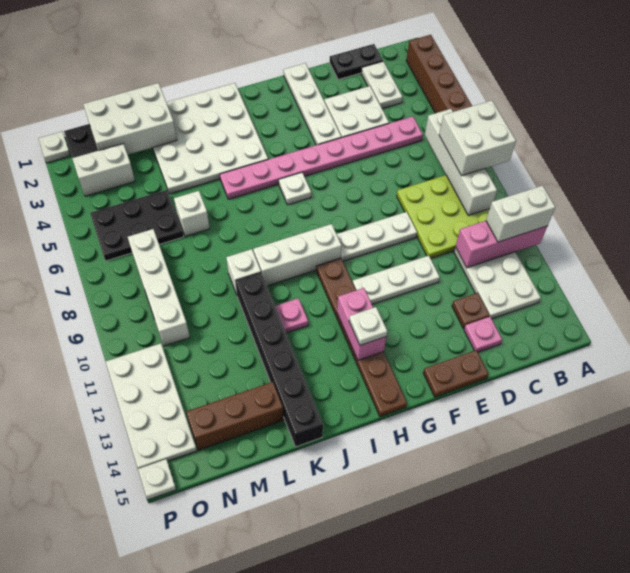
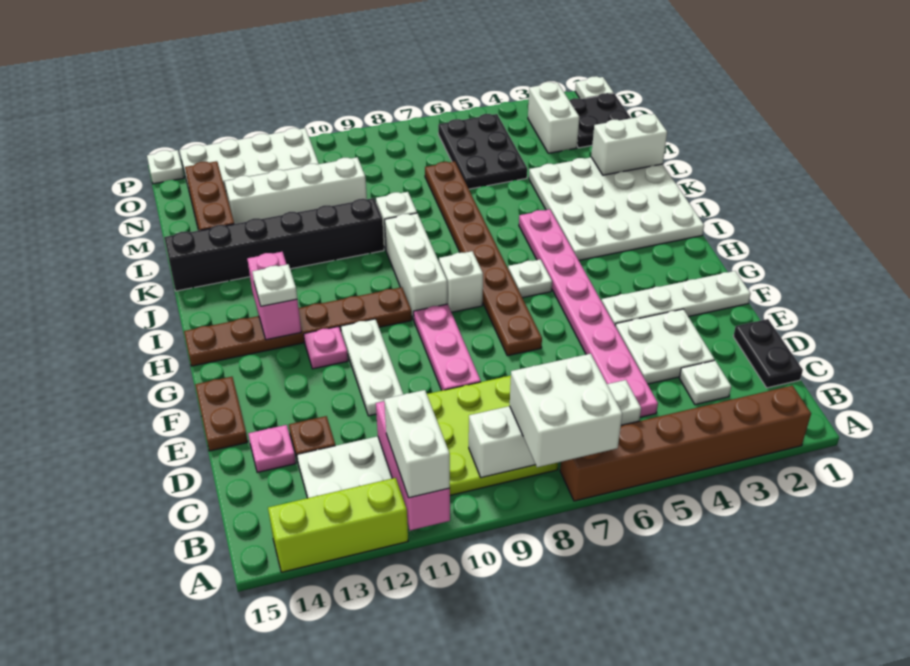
none -> lime 1x3 brick [268,478,408,572]
white 1x2 plate [361,61,402,109] -> white 1x1 plate [679,360,731,404]
white 1x3 plate [337,212,417,261] -> pink 1x3 plate [414,304,481,391]
none -> brown 1x8 plate [425,161,542,356]
pink 1x2 brick [337,288,387,360] -> pink 1x2 brick turned to [247,252,301,340]
pink 1x1 plate [275,298,308,333] -> pink 1x1 plate moved to [304,326,348,369]
white 2x3 brick [83,83,177,155] -> white 1x2 brick [591,114,667,175]
white 1x1 brick [174,191,210,236] -> white 1x1 brick moved to [439,251,483,312]
white 1x4 brick [128,229,190,346] -> white 1x4 brick moved to [225,157,367,224]

